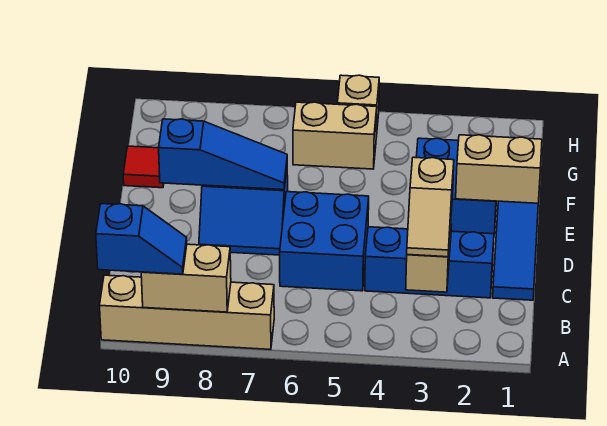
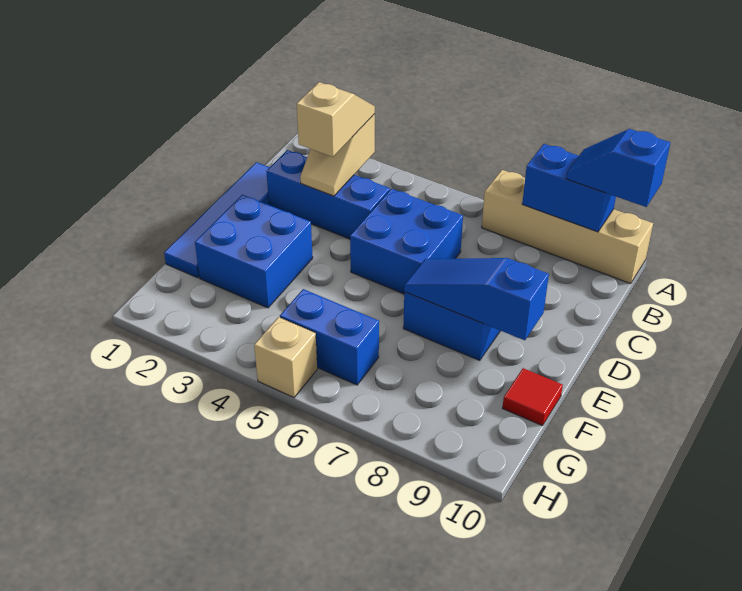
tan 1x2 brick [141,244,231,312] -> blue 1x2 brick [522,144,616,232]
tan 1x2 brick [456,135,542,203] -> none
tan 1x2 brick [293,102,377,169] -> blue 1x2 brick [280,289,379,385]

